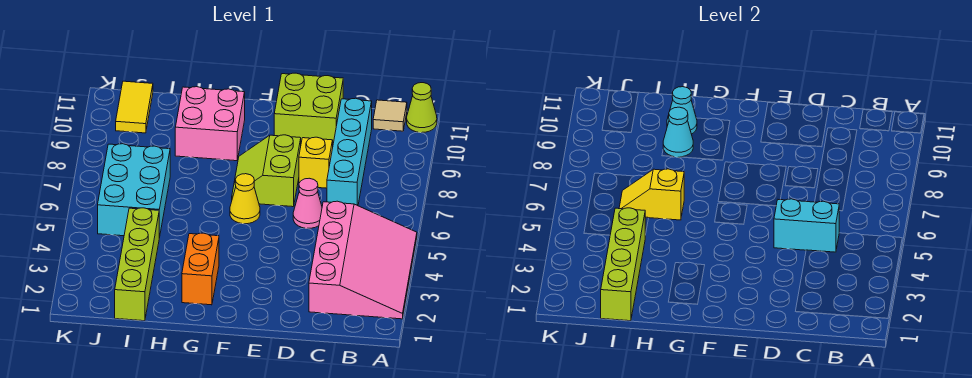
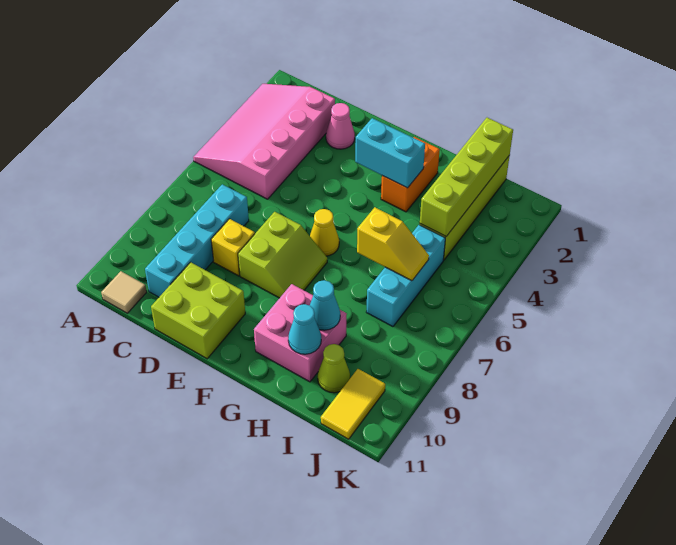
lime 1x1 cone [407,83,437,133] -> lime 1x1 cone moved to [318,344,350,393]
cyan 1x2 brick [774,199,839,252] -> cyan 1x2 brick moved to [355,118,425,188]
pink 1x1 cone [293,178,322,228] -> pink 1x1 cone moved to [326,103,355,149]
cyan 2x3 brick [98,144,170,238] -> cyan 1x3 brick [366,225,445,327]

